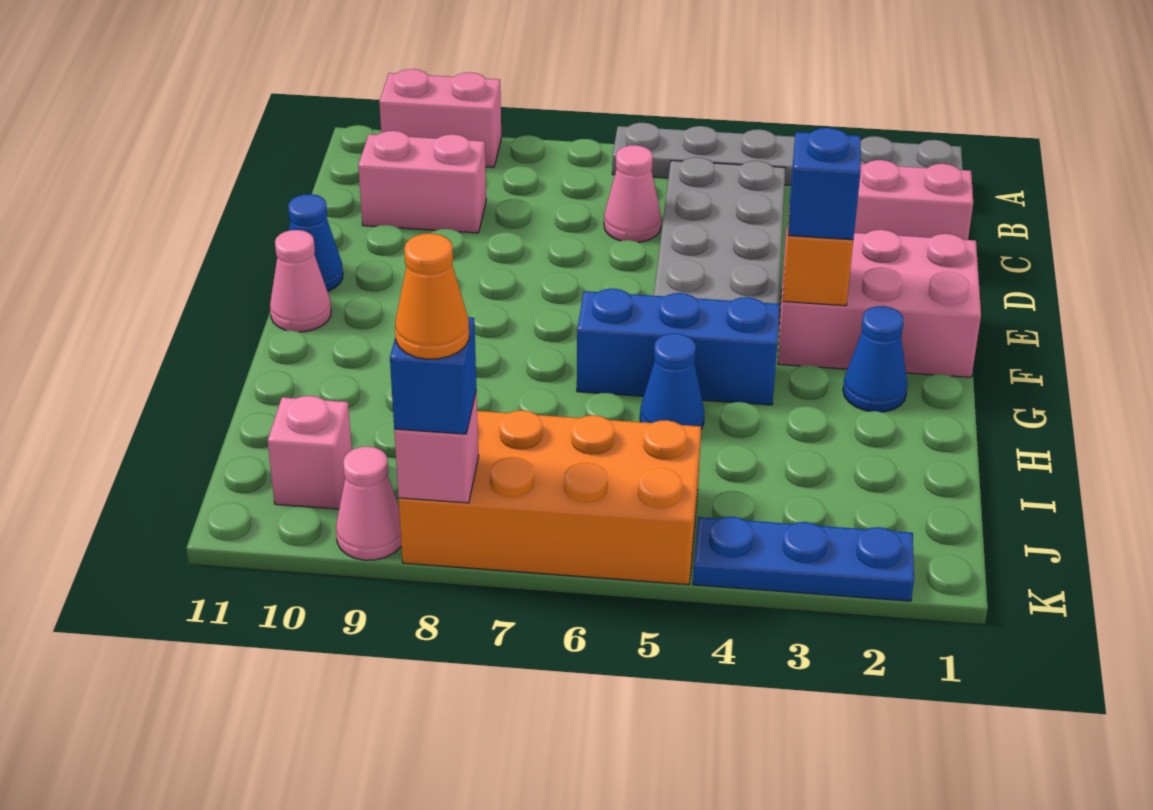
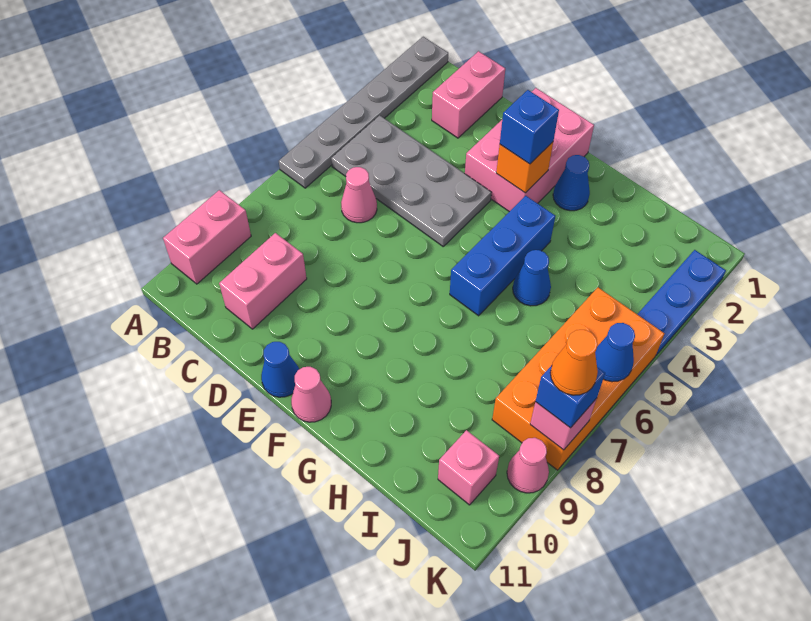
none -> blue 1x1 cone [595,323,635,382]

